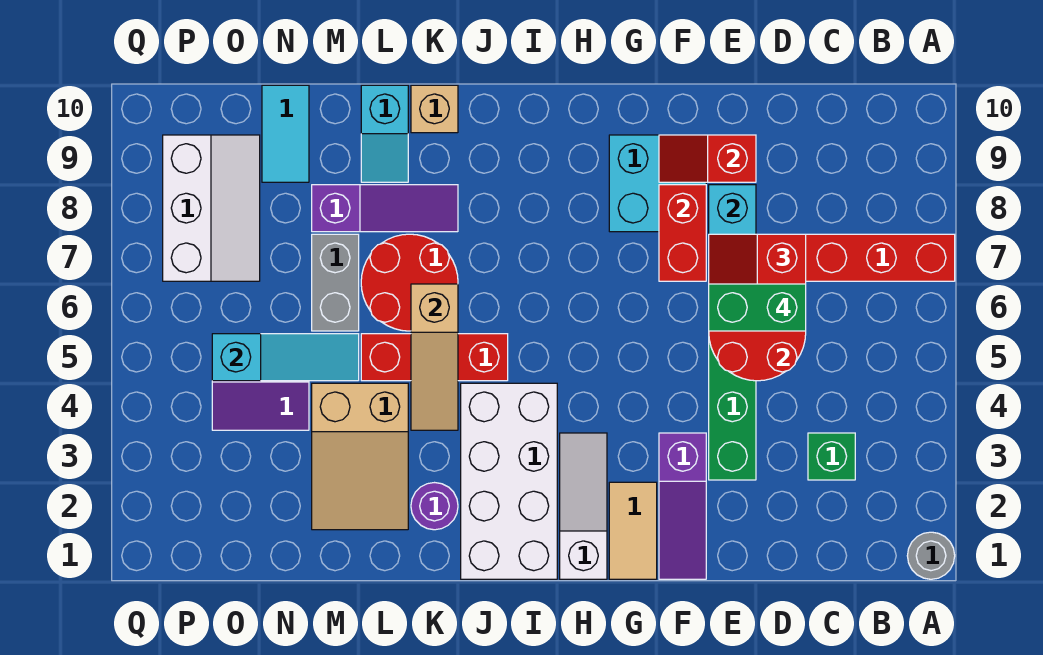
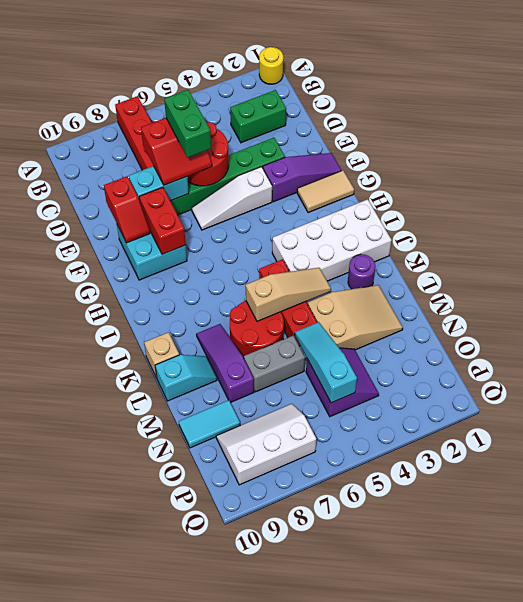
grey 1x1 round brick [907,532,955,579] -> yellow 1x1 round brick [259,47,283,84]
green 1x1 brick [808,433,855,480] -> green 1x2 brick [230,90,286,143]
red 1x2 brick [659,185,706,281] -> red 1x2 brick turned to [139,187,186,254]
white 1x3 slope [560,433,607,579] -> white 1x3 slope moved to [192,167,272,230]

